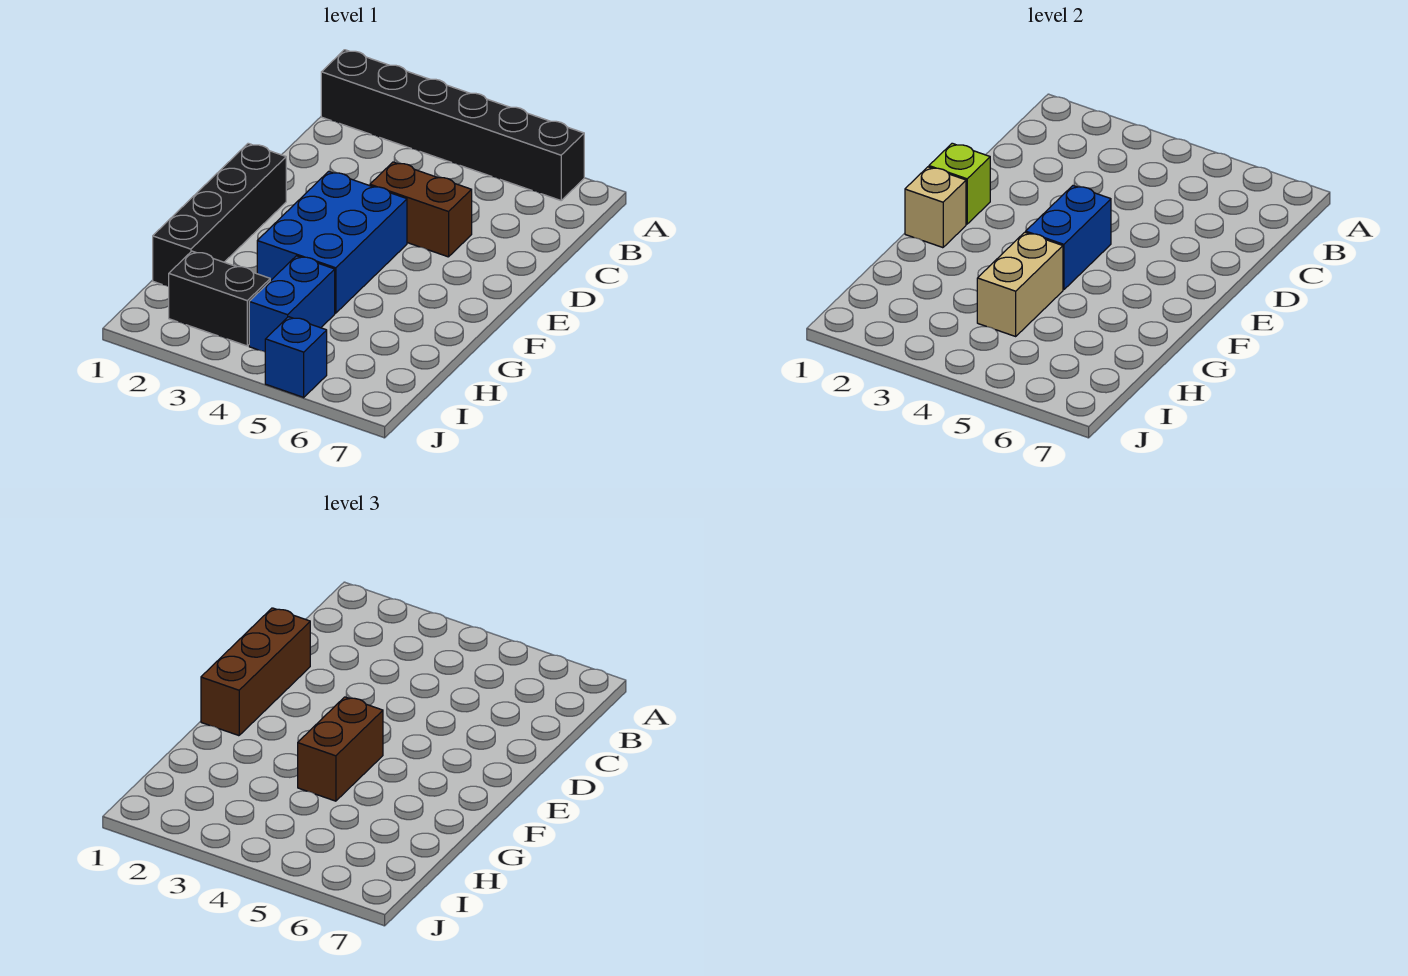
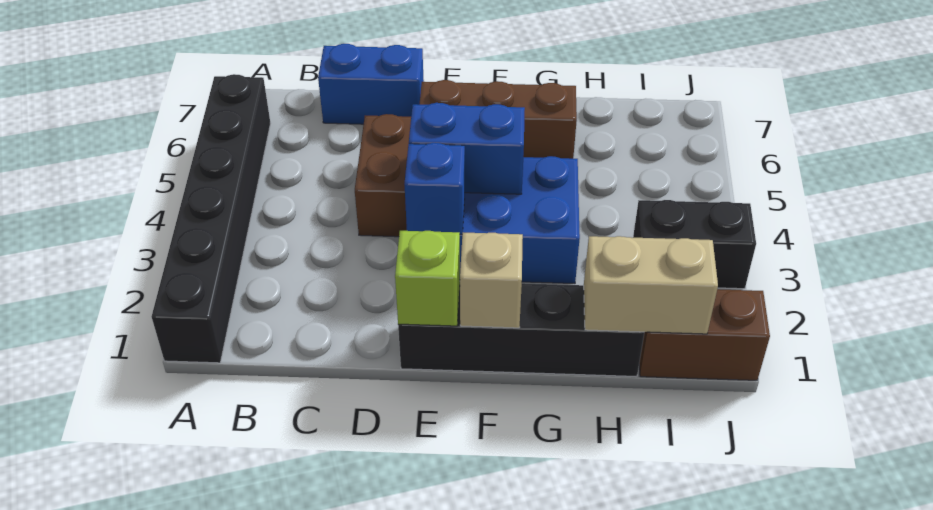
brown 1x3 brick [201,608,310,736] -> brown 1x3 brick moved to [419,80,577,159]
brown 1x2 brick [298,697,383,801] -> brown 1x2 brick moved to [639,289,770,380]
tan 1x2 brick [977,232,1063,336] -> tan 1x2 brick moved to [584,236,718,334]
blue 1x2 brick [249,256,335,352] -> blue 1x2 brick moved to [318,44,424,124]
black 1x2 brick [169,251,270,346] -> black 1x2 brick turned to [633,200,756,289]
blue 1x1 brick [265,317,327,397] -> blue 1x1 brick moved to [404,143,465,234]

